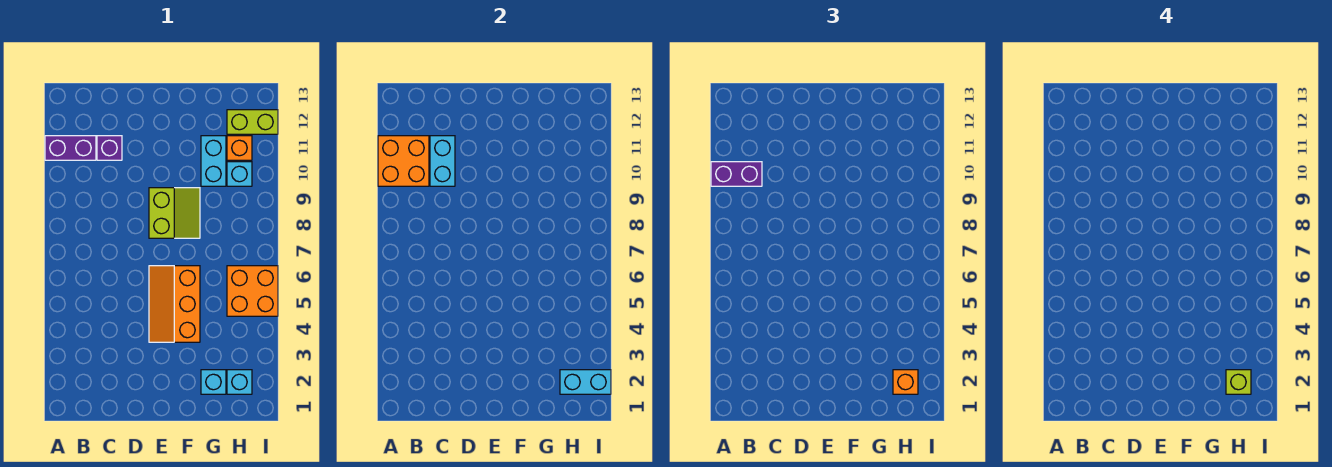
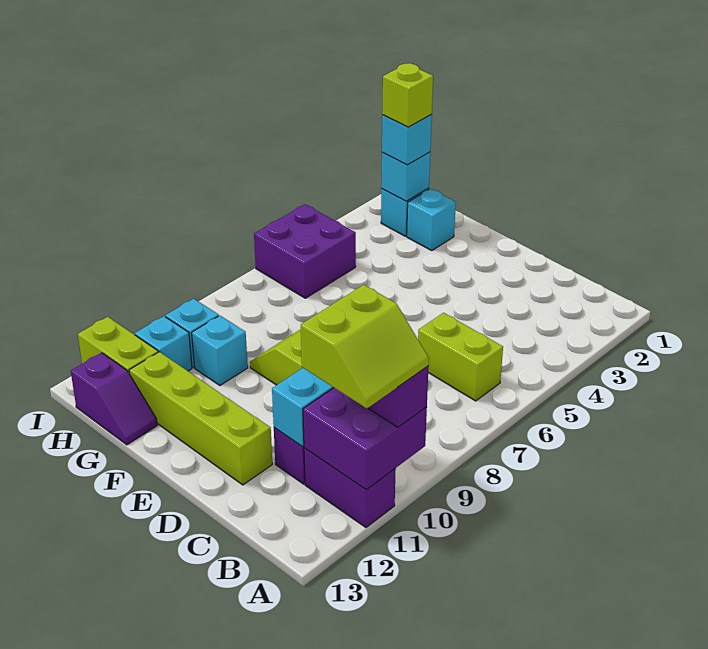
orange 2x2 brick [378,136,429,186] -> purple 2x2 brick [303,388,427,490]
none -> lime 2x2 slope [301,285,429,408]
none -> lime 1x2 brick [418,313,503,401]
none -> lime 1x4 brick [129,352,272,485]
orange 2x3 slope [149,266,200,342] -> none
cyan 1x2 brick [201,136,226,186] -> cyan 1x1 brick [192,316,248,385]
none -> purple 1x2 slope [71,353,157,445]
cyan 1x2 brick [560,370,611,394] -> cyan 1x1 brick [381,152,430,201]
orange 1x1 brick [893,370,918,394] -> cyan 1x1 brick [382,115,432,165]
orange 2x2 brick [227,266,278,316] -> purple 2x2 brick [254,204,356,298]
orange 1x1 brick [227,136,252,160] -> cyan 1x1 brick [135,316,192,371]

